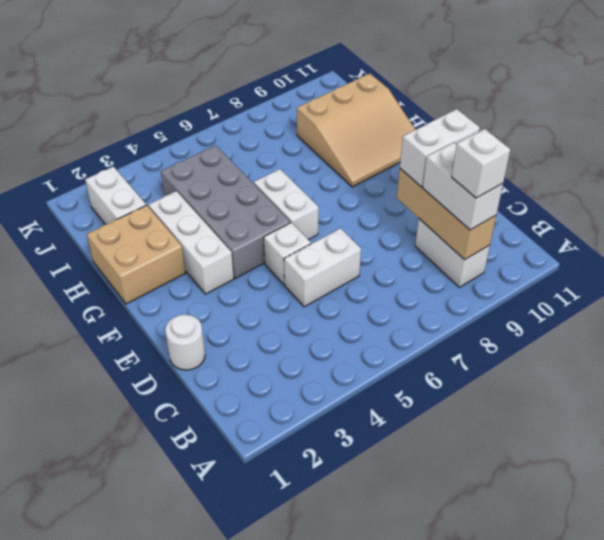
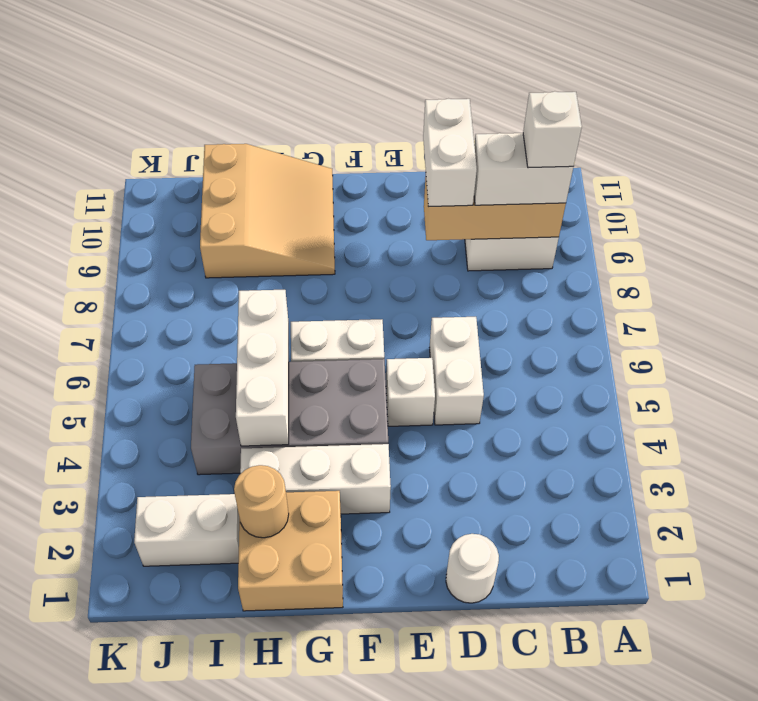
none -> tan 1x1 round brick [234,465,289,538]
none -> white 1x3 brick [236,290,289,446]

